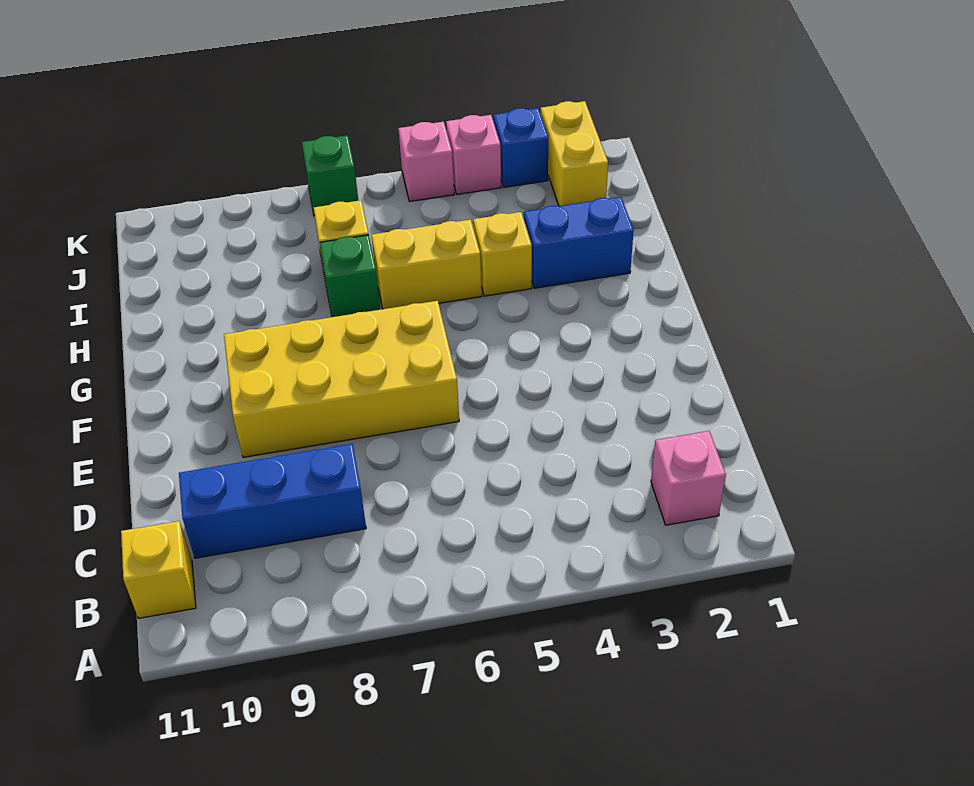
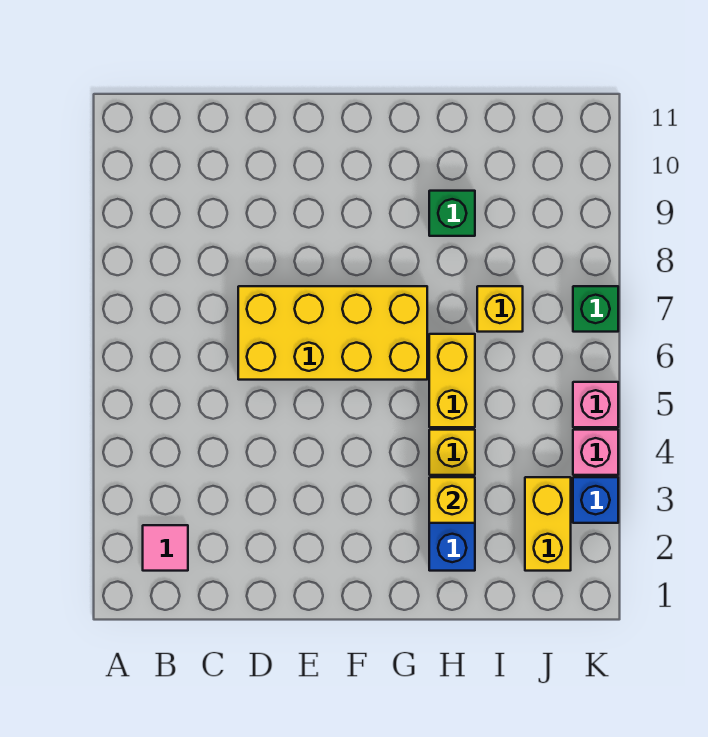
pink 1x1 brick [651,431,726,525] -> pink 1x1 tile [143,525,188,571]
yellow 1x1 brick [121,521,196,618] -> yellow 1x1 brick moved to [429,477,475,523]
blue 1x3 brick [179,444,366,558] -> none
yellow 2x4 brick [224,301,459,457] -> yellow 2x4 brick turned to [238,286,427,380]
green 1x1 brick [320,235,380,317] -> green 1x1 brick moved to [429,191,475,236]
yellow 1x2 brick [541,101,608,206] -> yellow 1x2 brick turned to [525,477,571,571]

